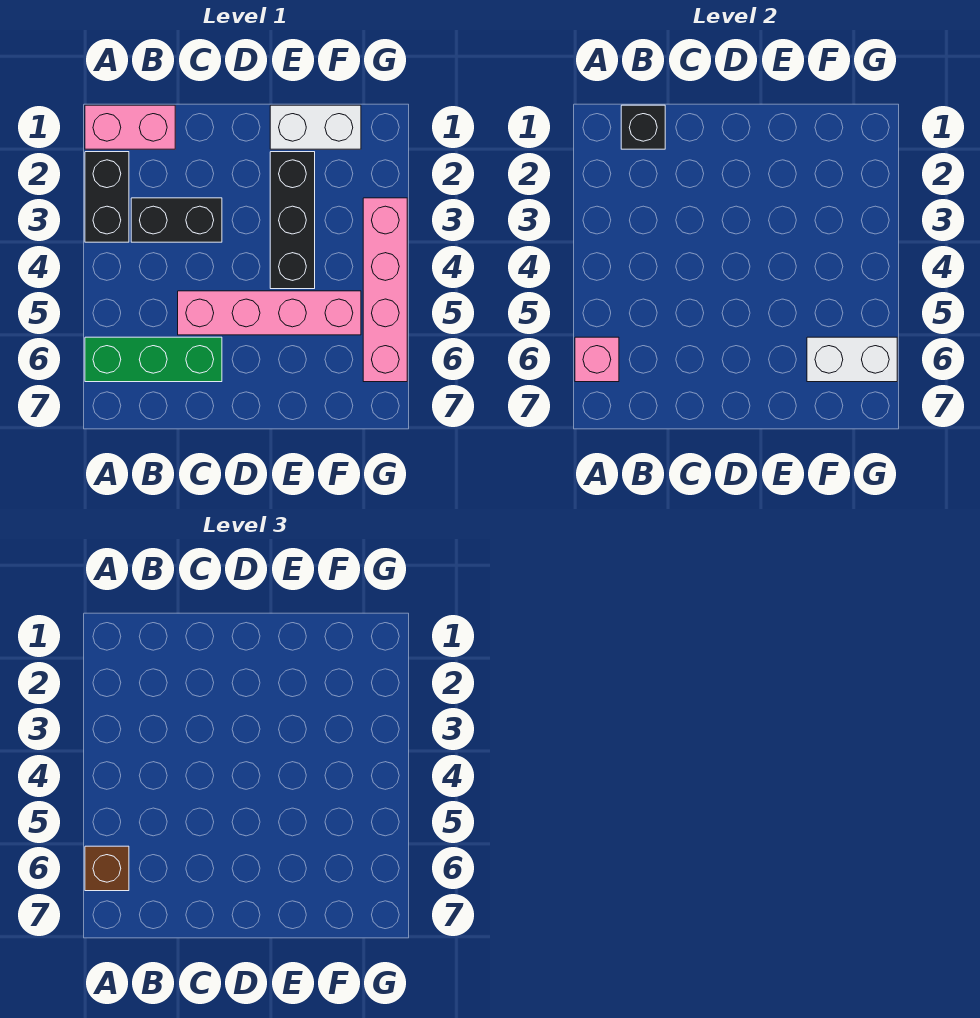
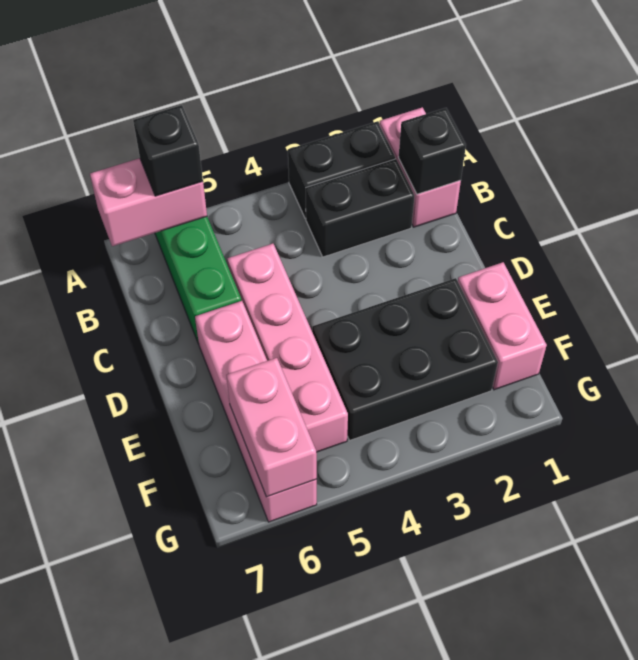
pink 1x1 brick [575,337,619,382] -> pink 1x2 brick [90,158,207,246]
brown 1x1 brick [85,846,129,891] -> black 1x1 brick [133,105,203,196]
black 1x2 brick [131,198,222,242] -> black 1x2 brick turned to [306,159,415,257]
white 1x2 brick [270,105,361,149] -> pink 1x2 brick [458,262,547,390]
black 1x3 brick [270,152,315,289] -> black 2x3 brick [312,278,498,440]
white 1x2 brick [807,337,897,382] -> pink 1x2 brick [226,358,317,497]
pink 1x4 brick [363,198,407,382] -> pink 1x4 brick turned to [195,301,317,522]

